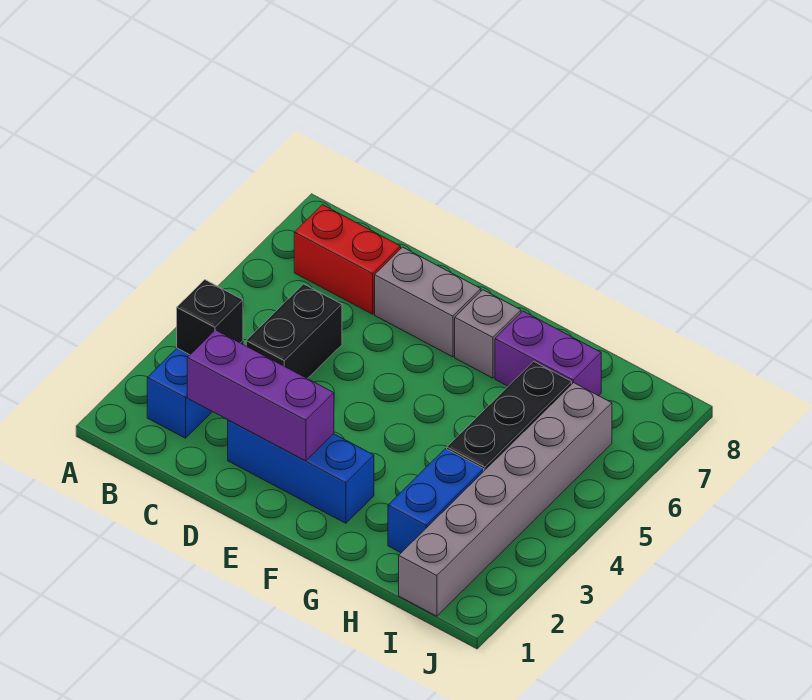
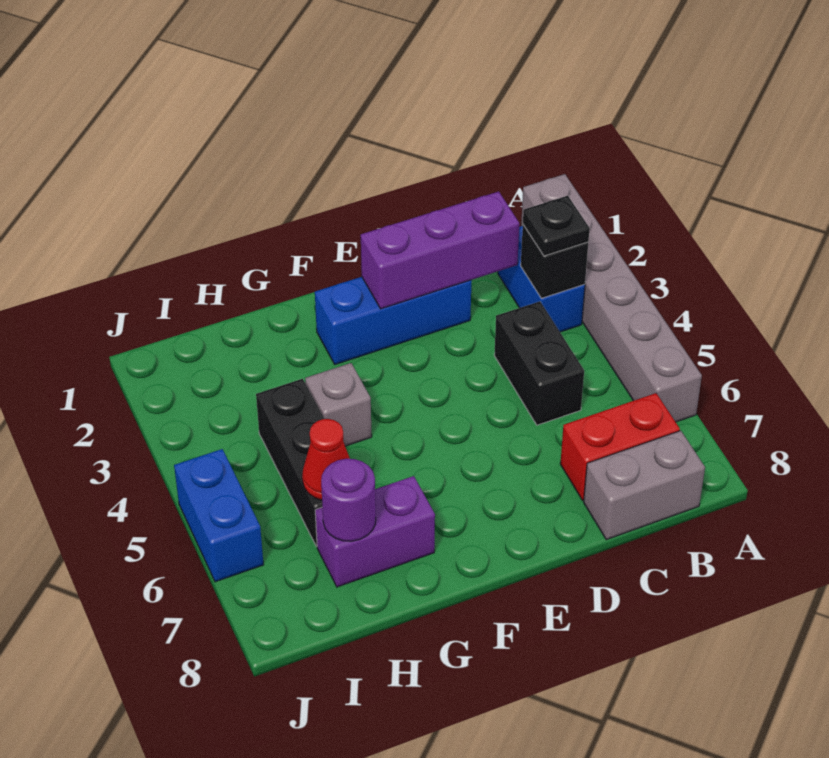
none -> black 1x1 plate [523,196,590,256]
grey 1x2 brick [375,247,481,357] -> grey 1x2 brick moved to [584,431,705,540]
grey 1x1 brick [455,290,521,378] -> grey 1x1 brick moved to [305,363,372,446]
blue 1x2 brick [388,449,484,553] -> blue 1x2 brick moved to [174,449,264,582]
none -> red 1x1 cone [302,419,350,500]
none -> purple 1x1 round brick [321,459,376,541]
grey 1x6 brick [399,383,612,616] -> grey 1x6 brick moved to [521,174,702,422]

